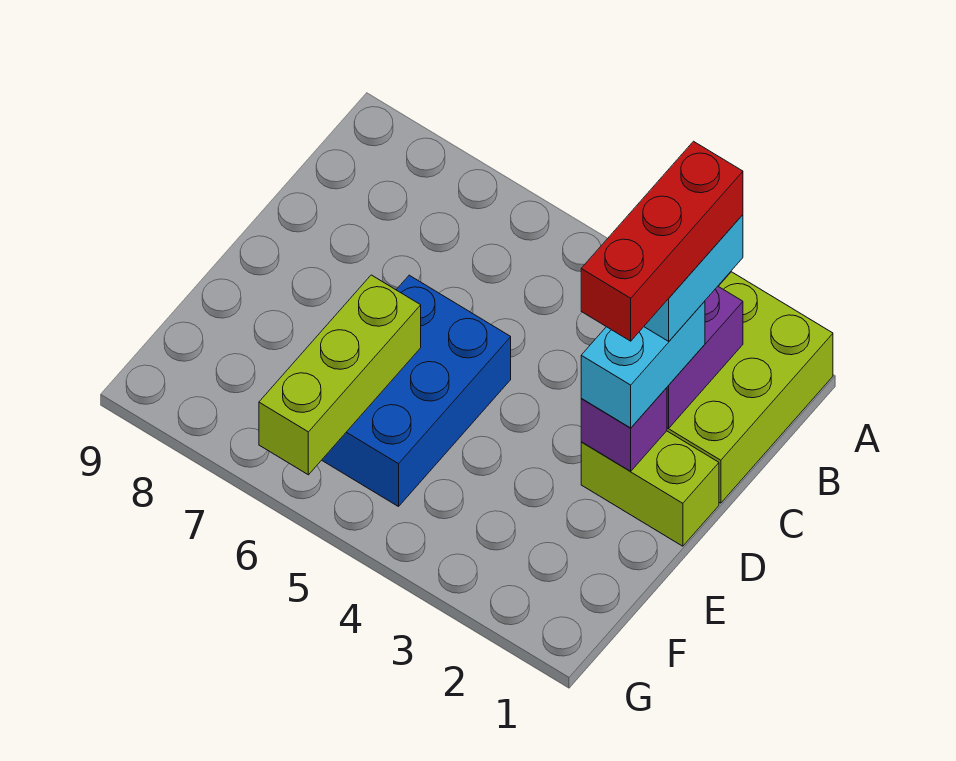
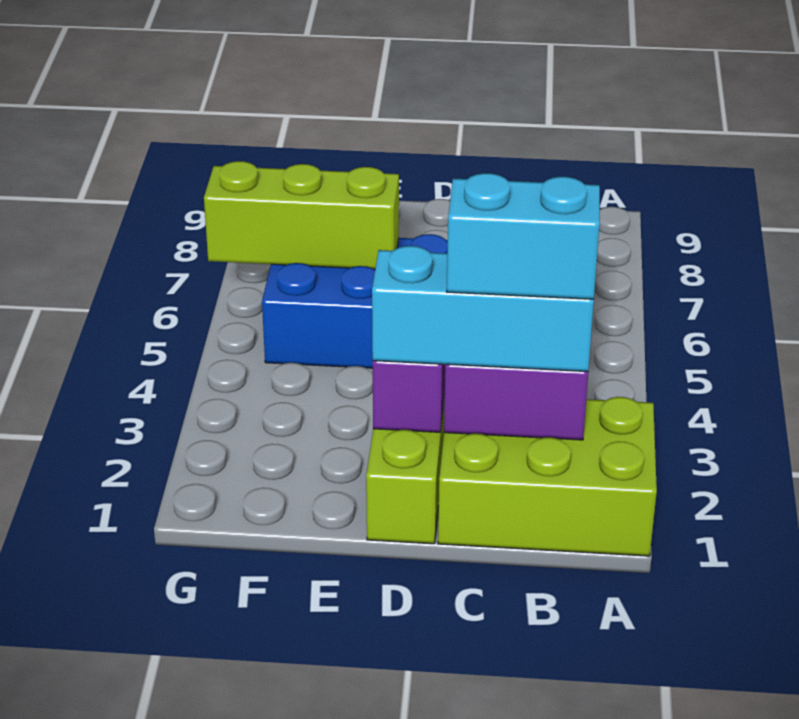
red 1x3 brick [581,141,743,341] -> none
cyan 1x2 brick [581,301,705,428] -> cyan 1x3 brick [372,246,594,372]

